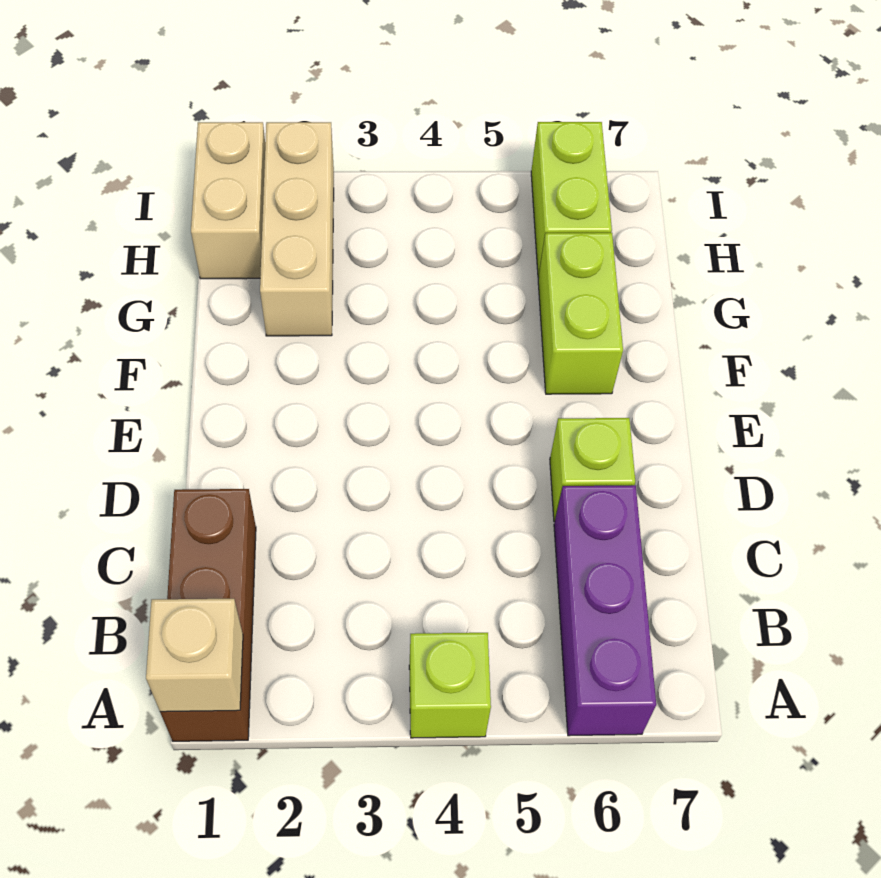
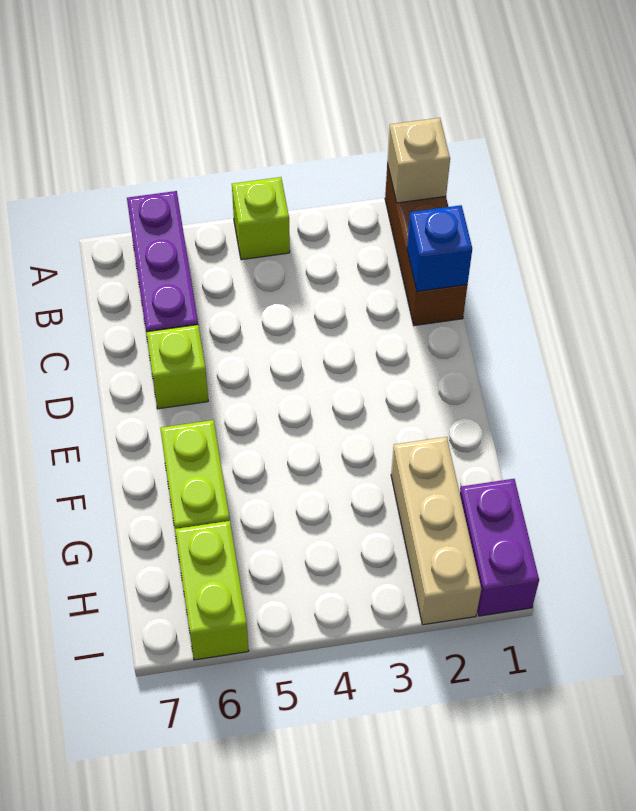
none -> blue 1x1 brick [407,205,472,292]
tan 1x2 brick [191,122,265,279] -> purple 1x2 brick [460,479,539,616]

